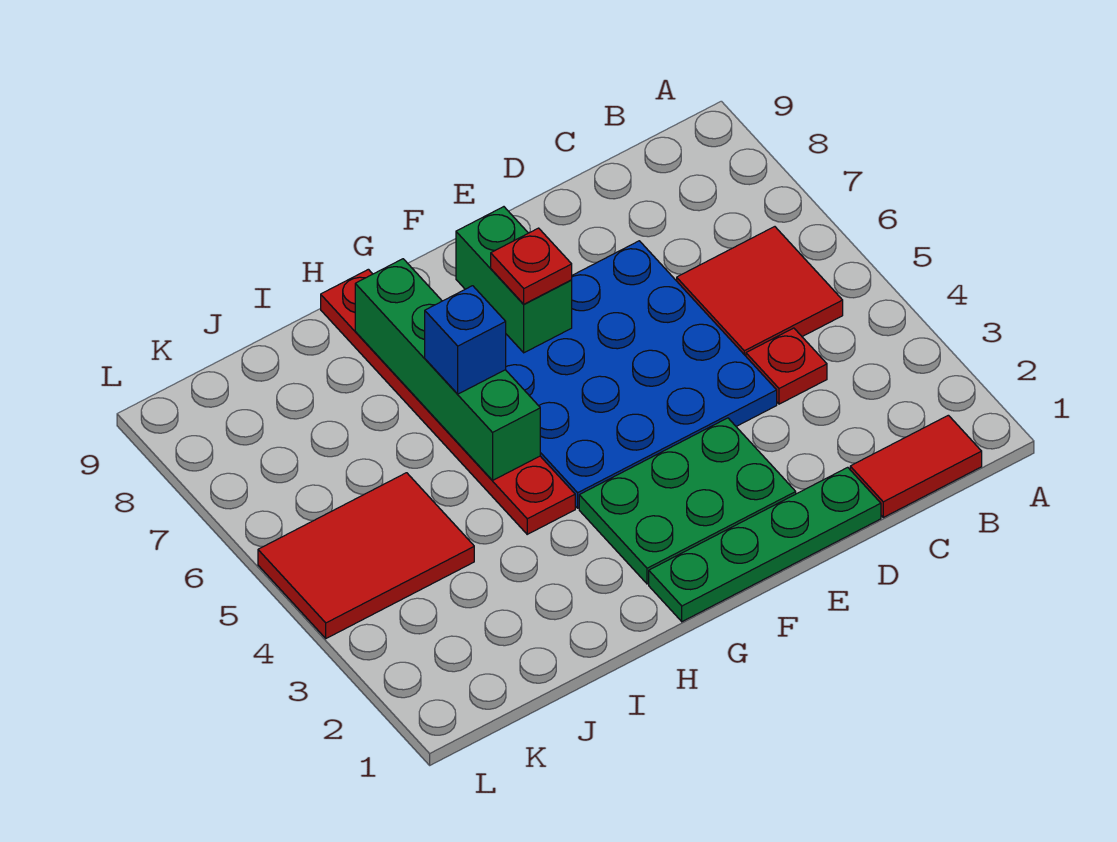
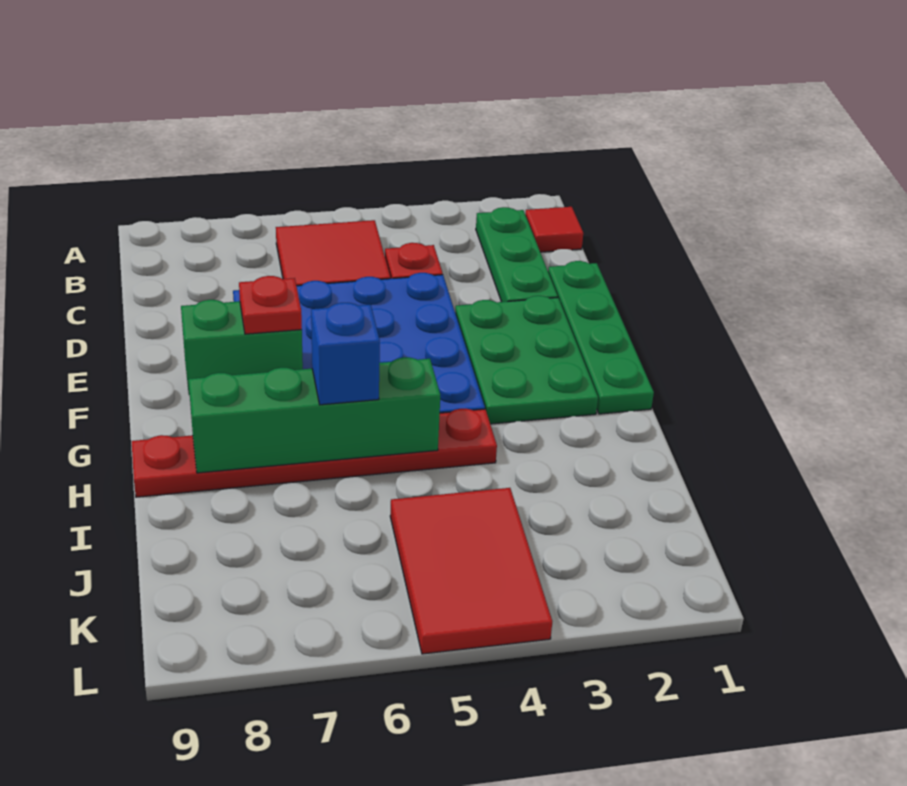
red 1x2 tile [850,415,982,517] -> red 1x1 tile [525,207,583,252]
none -> green 1x3 plate [476,207,558,302]

